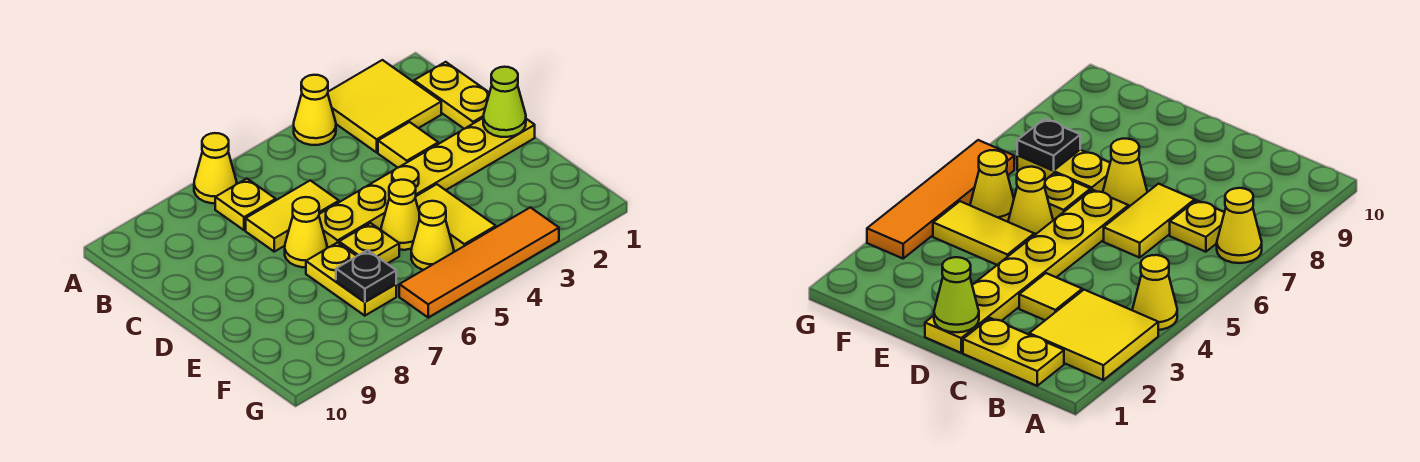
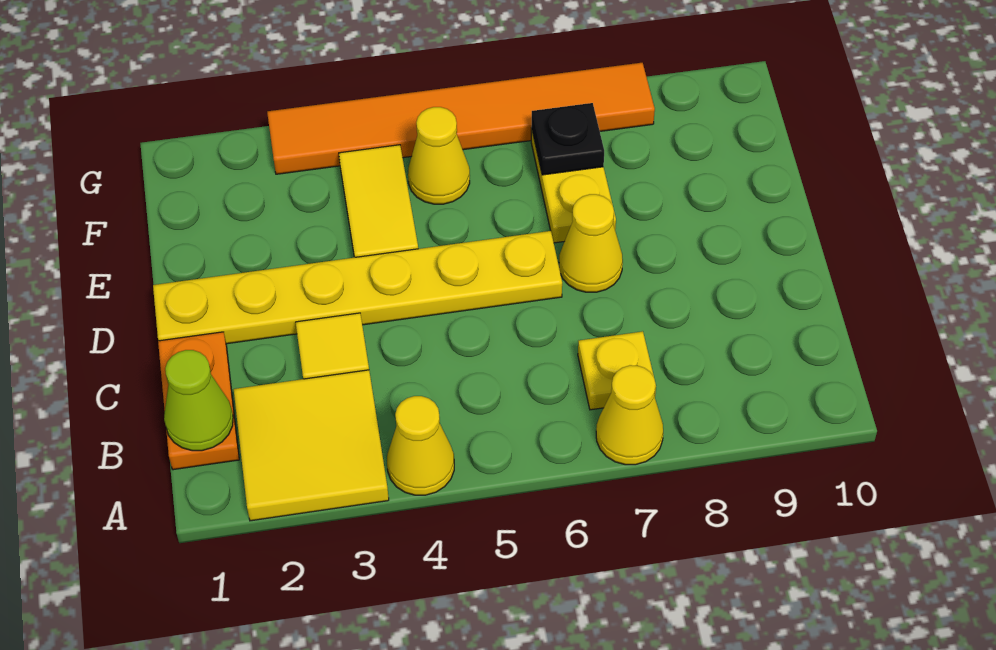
yellow 1x2 plate [414,62,489,129] -> orange 1x2 plate [158,332,239,470]
yellow 1x2 tile [246,180,339,252] -> none
lime 1x1 cone [483,67,526,137] -> lime 1x1 cone moved to [164,350,233,451]
yellow 1x1 cone [381,180,420,250] -> none
yellow 1x1 plate [339,223,399,264] -> none
orange 1x4 tile [399,207,559,317] -> orange 1x6 tile [267,63,655,174]

